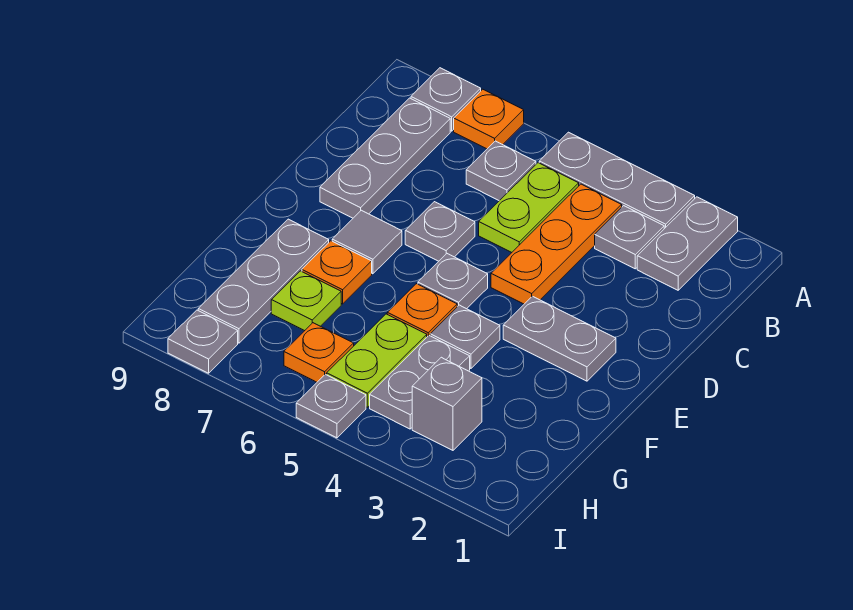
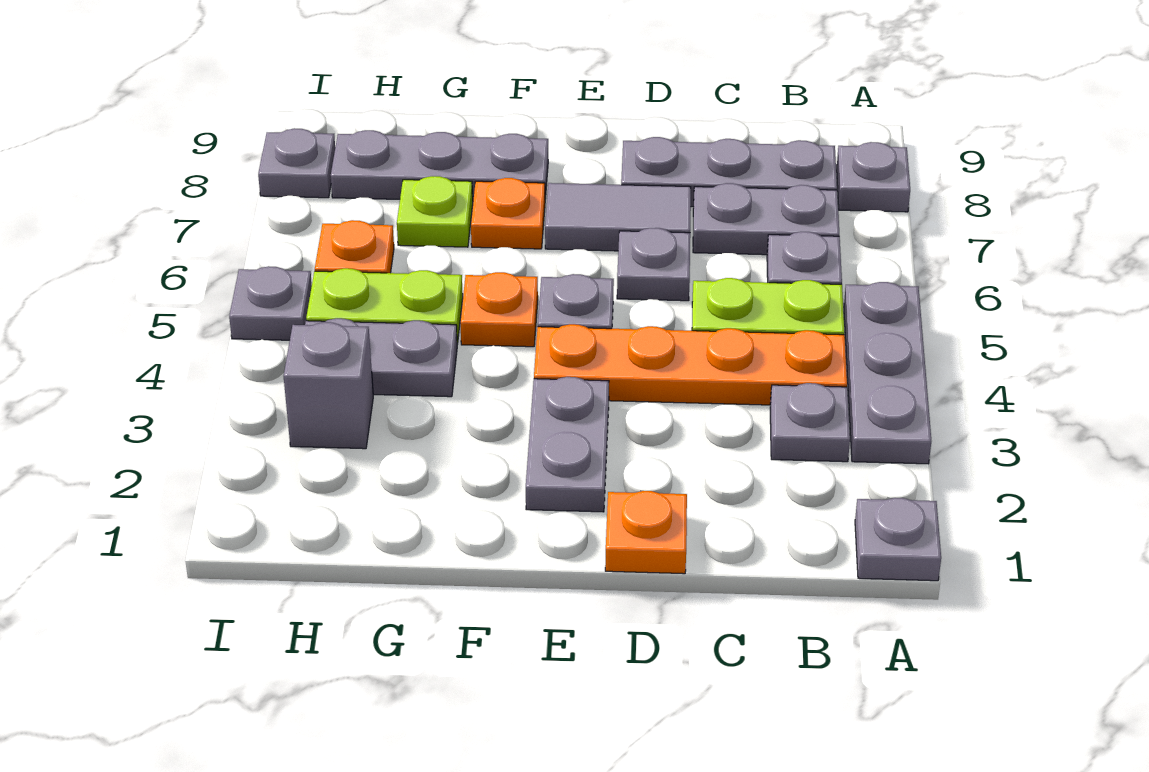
grey 1x2 plate [637,197,738,290] -> grey 1x2 plate moved to [693,183,839,255]
orange 1x1 plate [454,89,524,149] -> orange 1x1 plate moved to [605,491,687,574]
orange 1x3 plate [491,184,622,304] -> orange 1x4 plate [534,324,847,405]
grey 1x1 tile [332,210,402,274] -> grey 1x2 tile [545,183,691,251]
grey 1x1 plate [430,305,500,368] -> grey 1x1 plate moved to [855,498,941,581]

